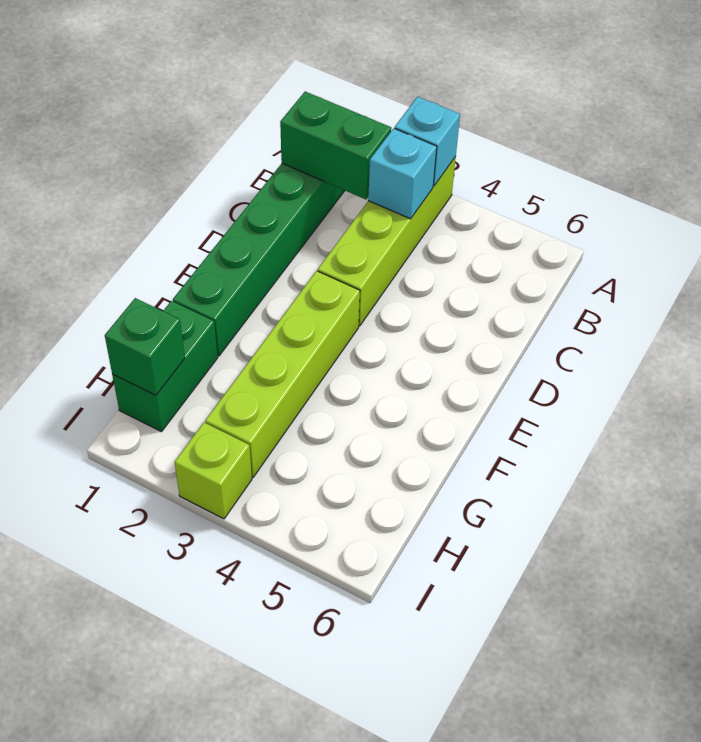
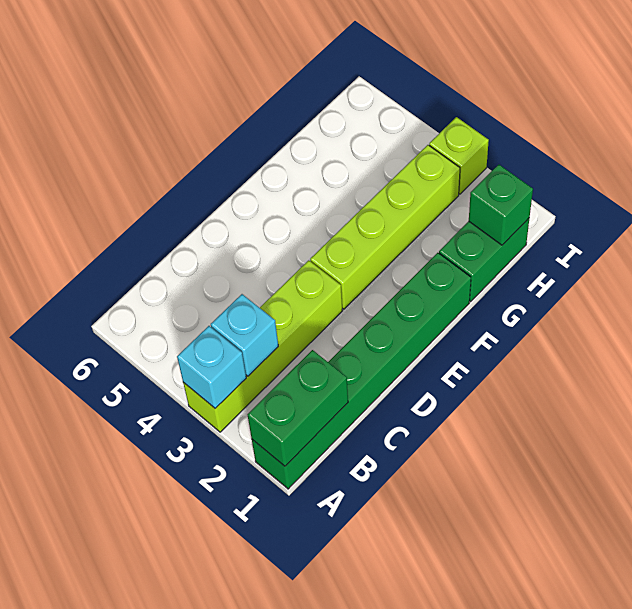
green 1x2 brick [280,92,391,199] -> green 1x2 brick turned to [248,350,348,466]

